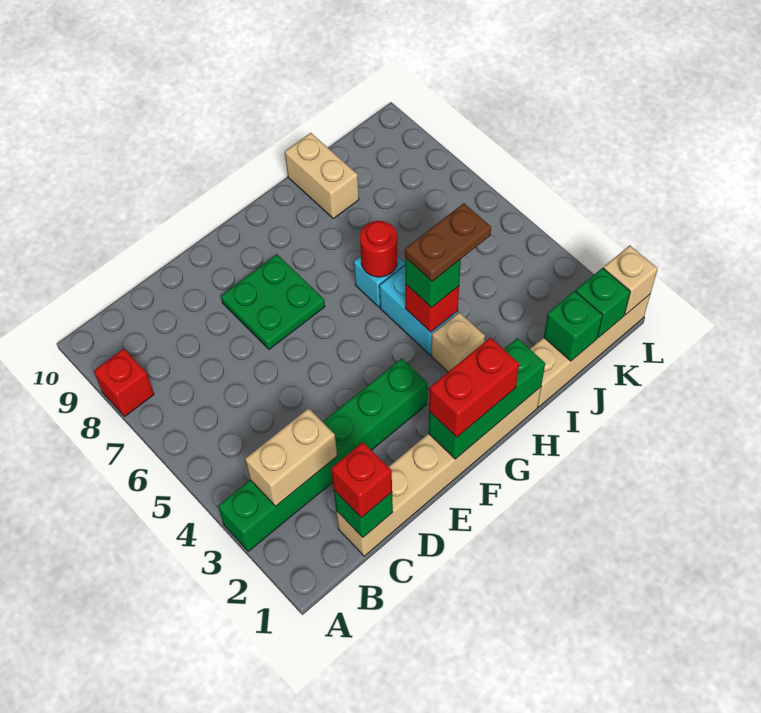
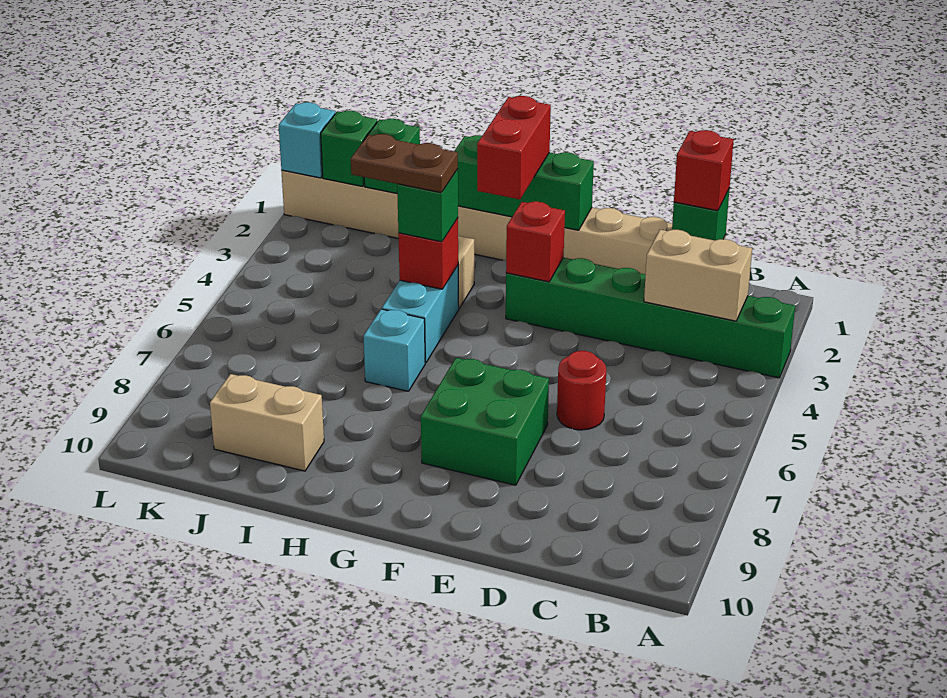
red 1x1 brick [94,349,154,416] -> red 1x1 brick moved to [506,202,565,282]
green 2x2 plate [221,254,325,349] -> green 2x2 brick [421,358,549,485]
red 1x2 brick [429,338,519,437] -> red 1x2 brick turned to [477,96,551,199]
red 1x1 round brick [360,221,397,277] -> red 1x1 round brick moved to [557,351,606,430]
tan 1x2 brick [285,133,359,219] -> tan 1x2 brick turned to [210,374,324,471]
tan 1x1 brick [603,245,658,315] -> cyan 1x1 brick [279,102,335,178]

